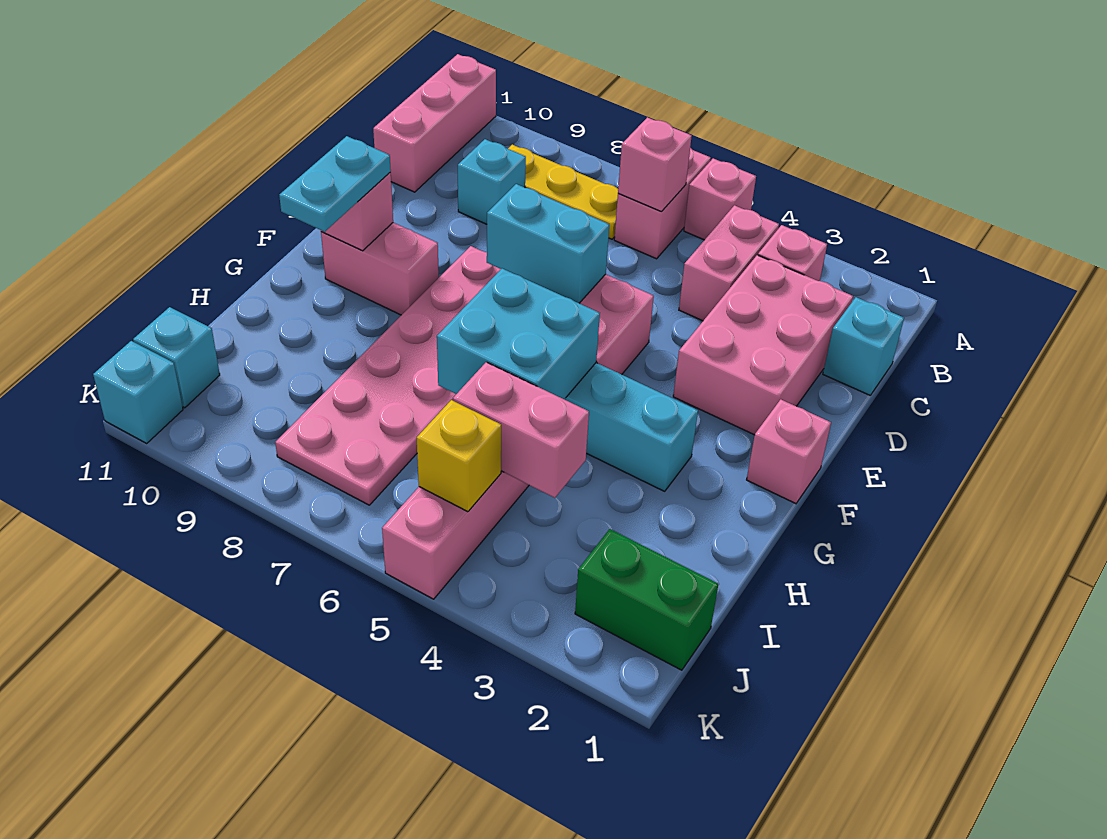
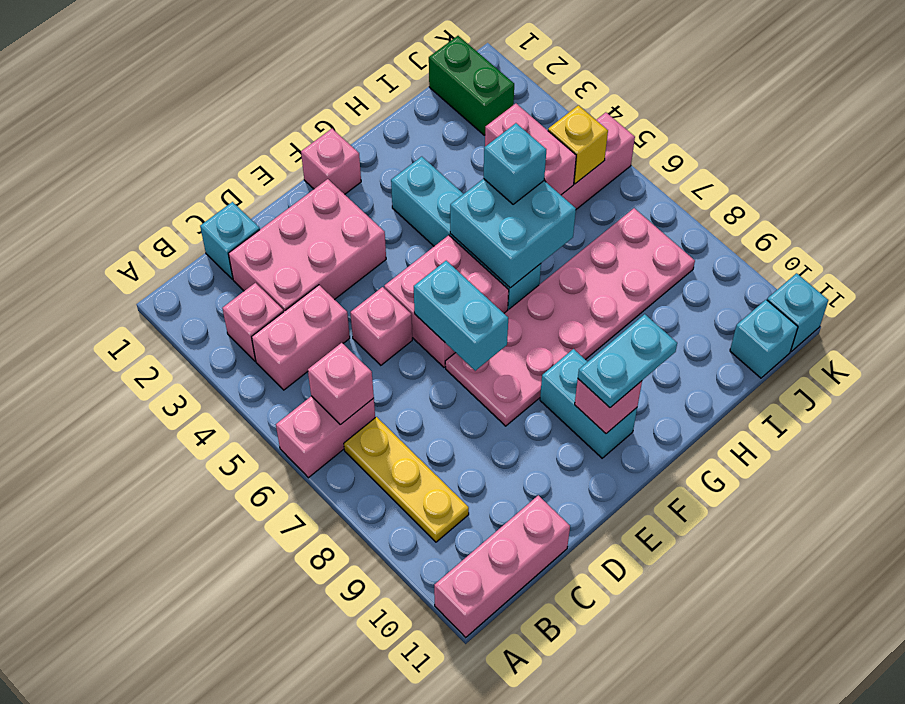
pink 1x1 brick [684,158,756,240] -> pink 1x1 brick moved to [350,287,412,365]
cyan 1x1 brick [458,139,526,224] -> cyan 1x1 brick moved to [483,123,546,204]
pink 1x2 brick [321,223,439,315] -> cyan 1x2 brick [540,349,637,458]

